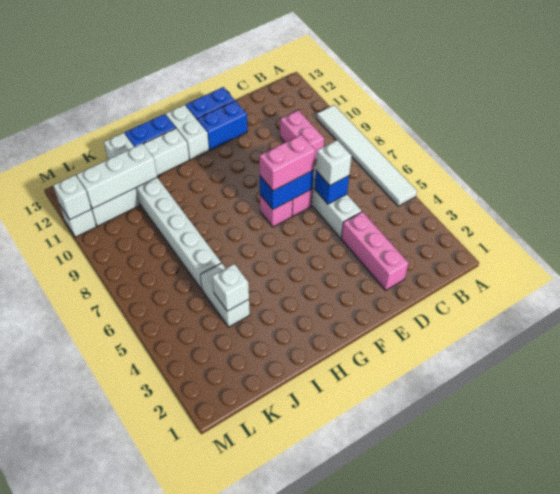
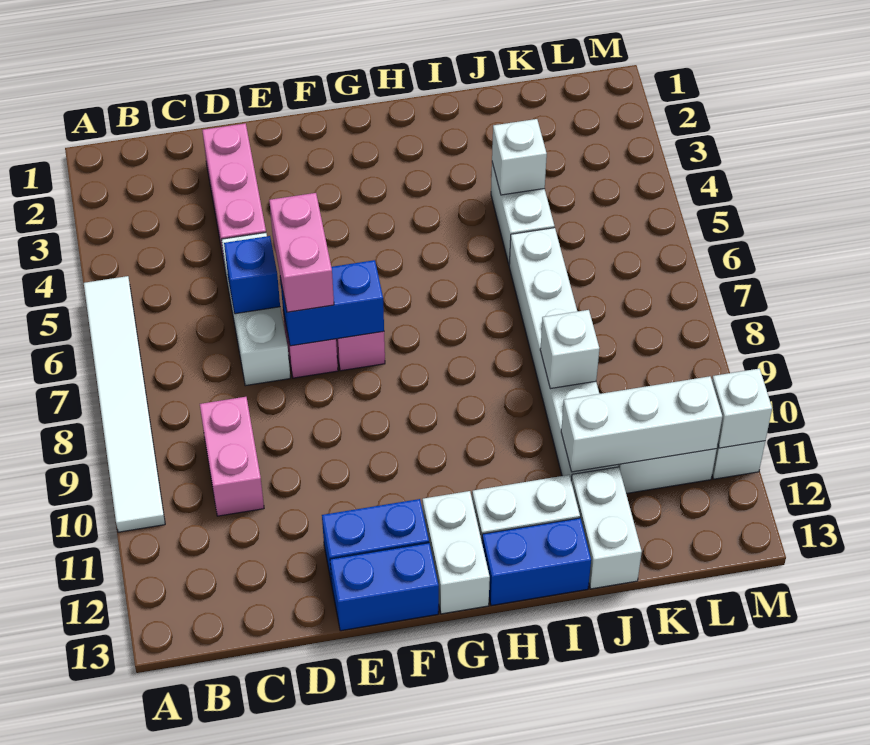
white 1x1 brick [316,140,352,185] -> white 1x1 brick moved to [540,310,599,389]
pink 1x2 brick [259,135,315,191] -> pink 1x2 brick turned to [269,193,334,312]

